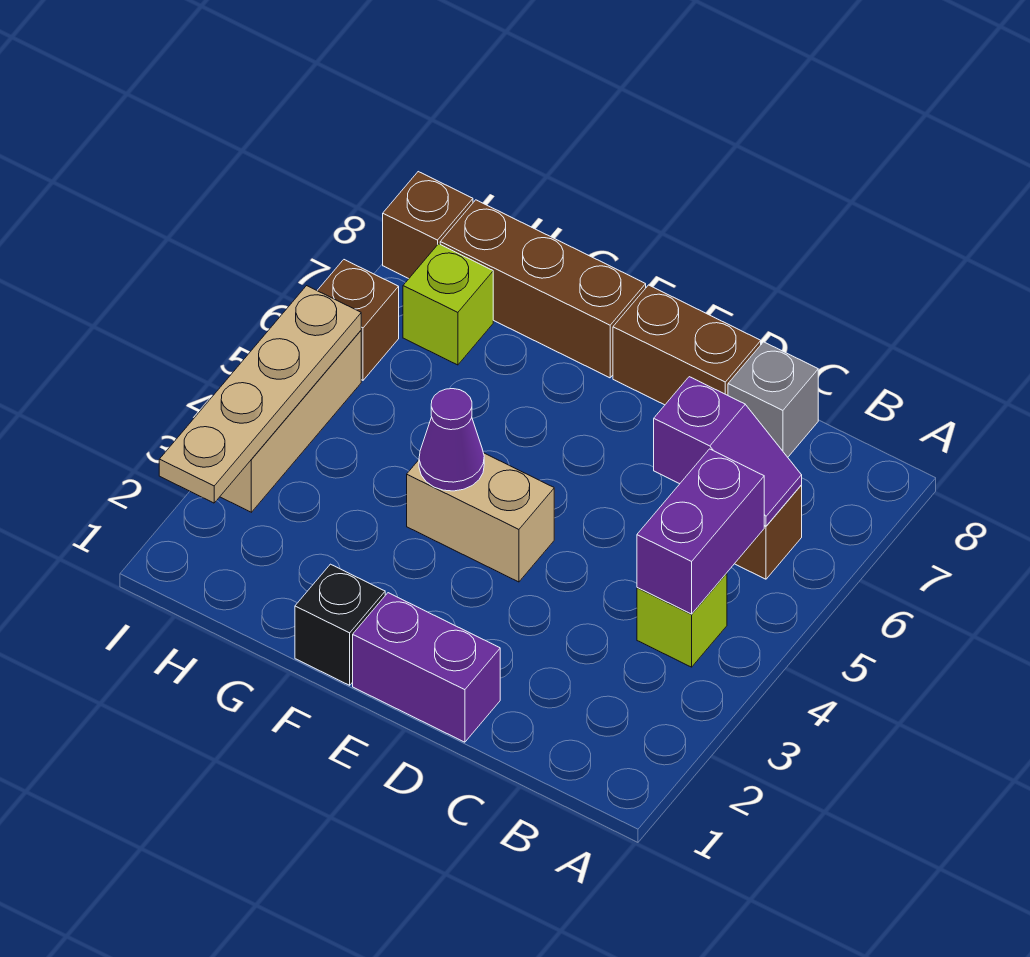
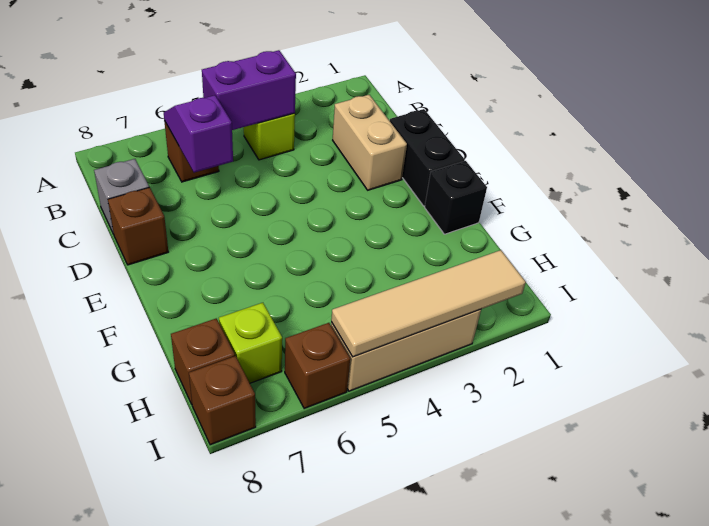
purple 1x2 brick [353,593,500,742] -> black 1x2 brick [390,109,465,206]
brown 1x2 brick [613,285,761,405] -> brown 1x1 brick [108,187,168,265]
tan 1x2 brick [407,453,554,582] -> tan 1x2 brick moved to [333,95,407,190]
purple 1x1 cone [419,389,484,491] -> none
brown 1x3 brick [440,200,646,378] -> brown 1x1 brick [171,319,235,404]
tan 1x4 plate [159,286,361,503] -> tan 1x4 tile [331,250,526,357]

